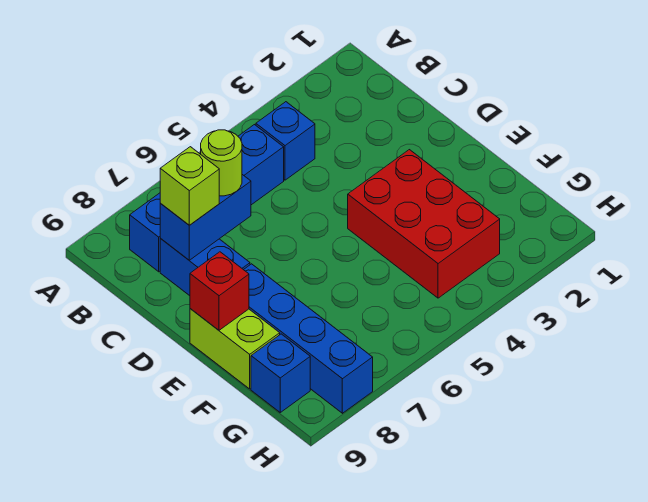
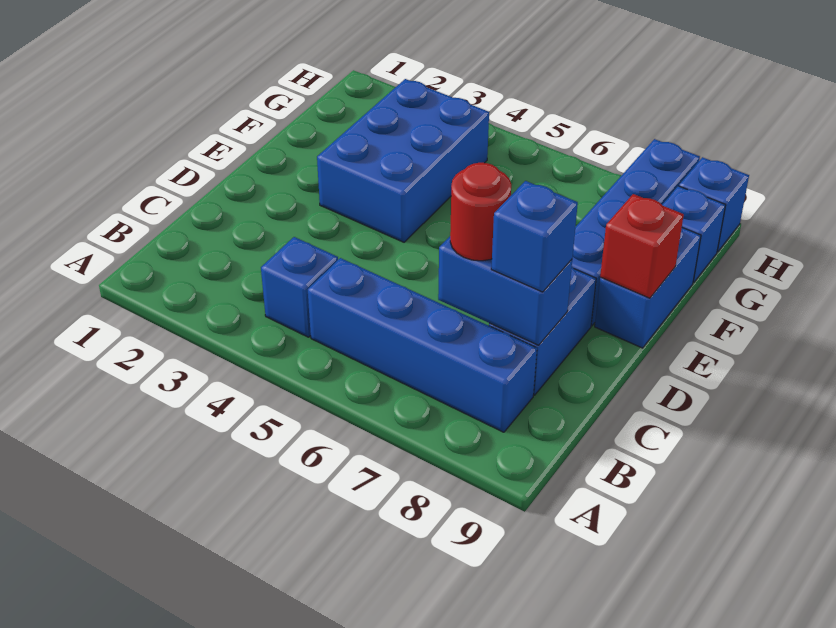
lime 1x1 round brick [201,130,242,196] -> red 1x1 round brick [450,163,511,261]
lime 1x1 brick [160,147,219,225] -> blue 1x1 brick [491,181,578,292]
red 2x3 brick [348,150,500,298] -> blue 2x3 brick [317,79,489,242]
lime 1x2 brick [190,309,280,389] -> blue 1x2 brick [595,228,701,348]
none -> blue 1x1 brick [679,157,749,252]

